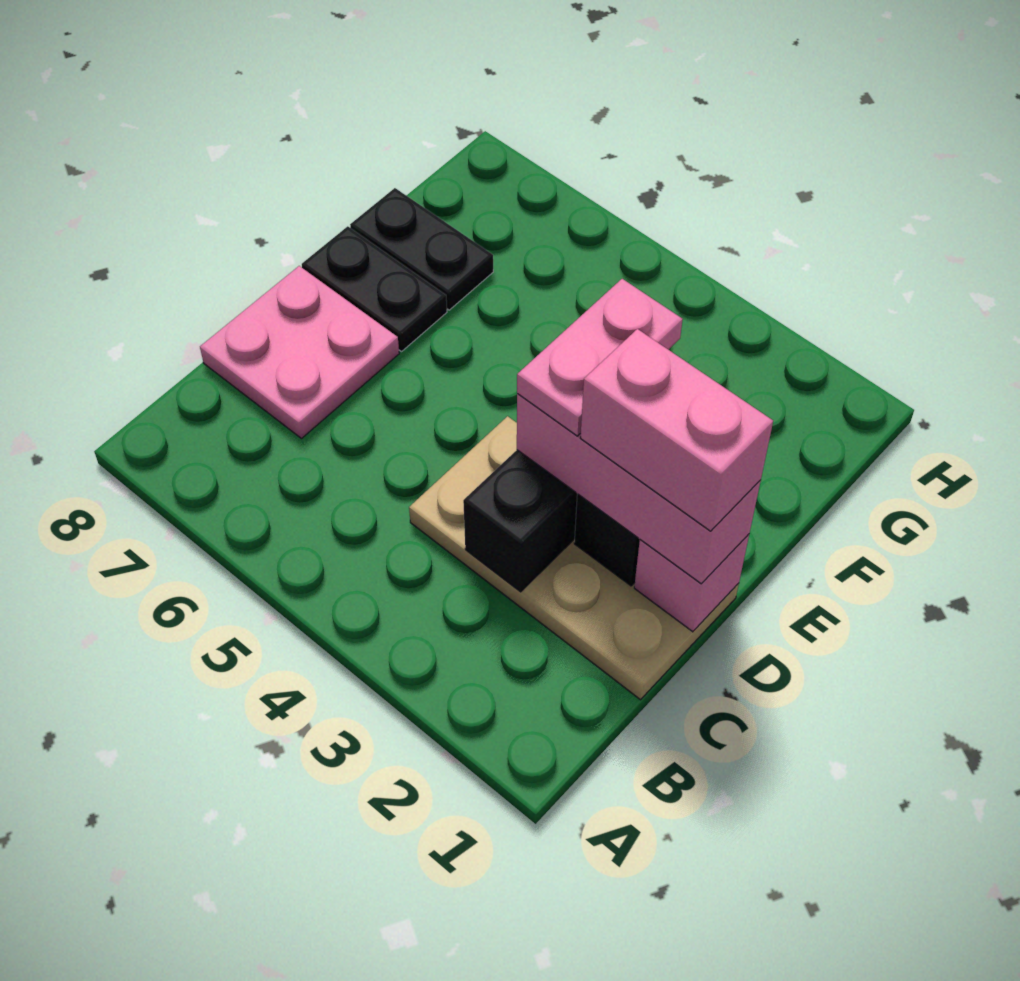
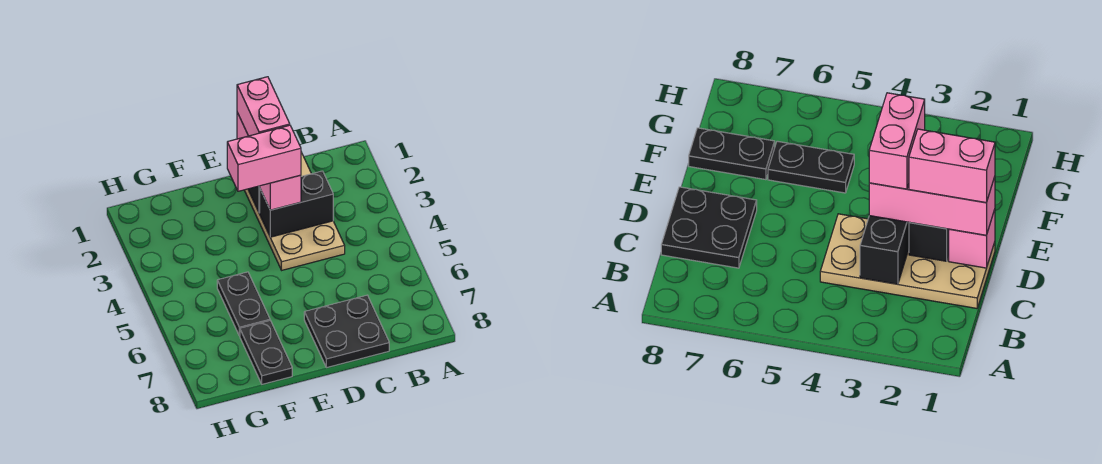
pink 2x2 plate [200,266,399,439] -> black 2x2 plate [304,295,389,368]
pink 1x2 plate [517,279,683,436] -> pink 1x2 brick [227,125,301,191]
black 1x2 plate [302,226,447,351] -> black 1x2 plate moved to [217,272,270,336]

